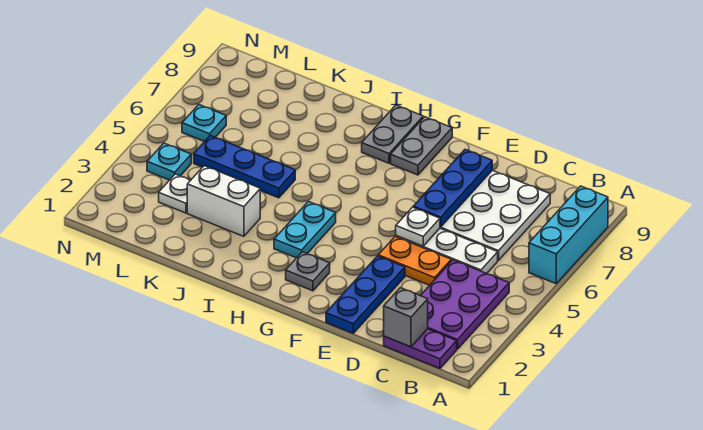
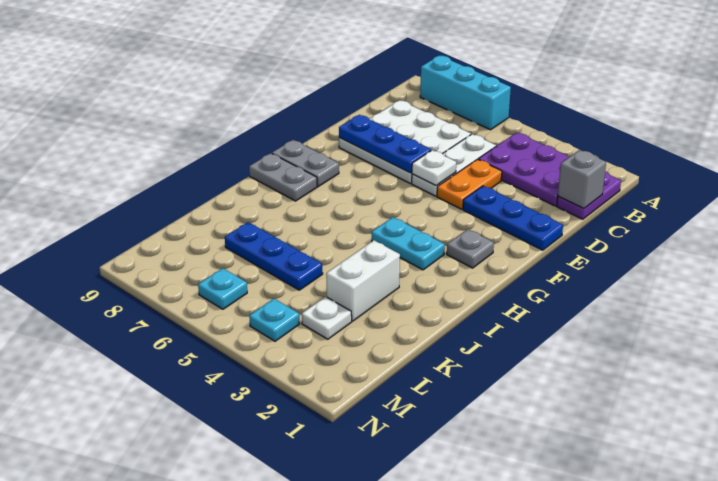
blue 1x3 plate [194,136,295,198] -> blue 1x3 plate turned to [225,222,323,290]

